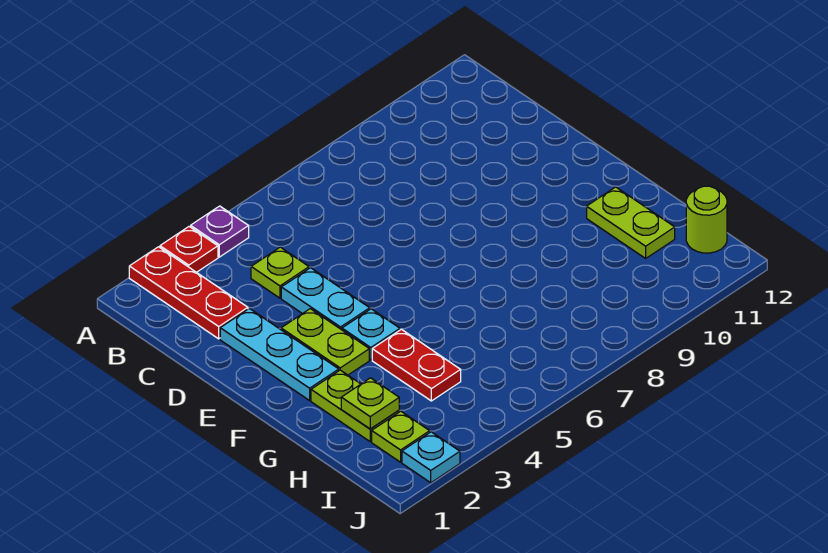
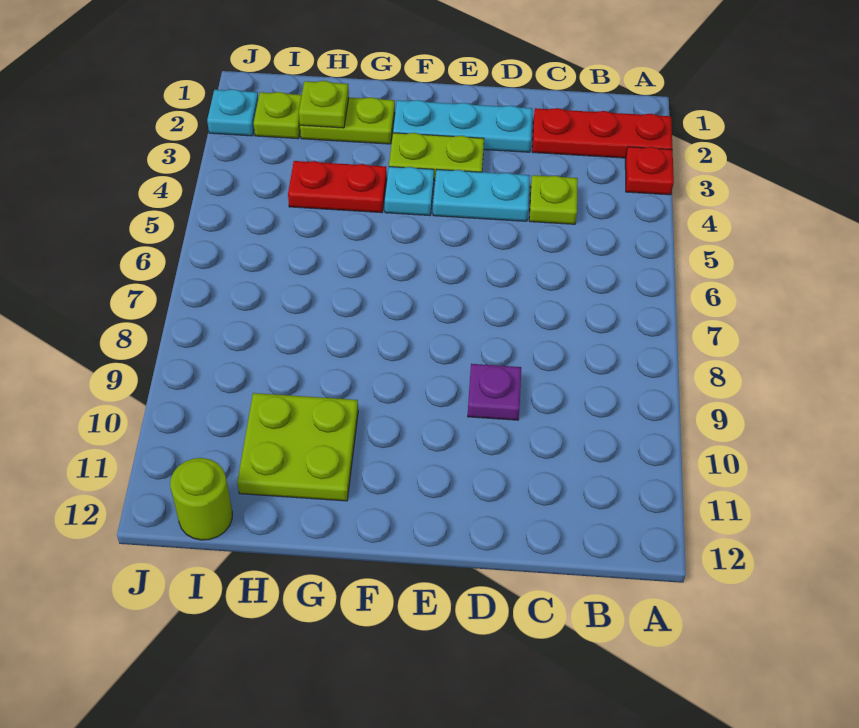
purple 1x1 plate [191,206,249,257] -> purple 1x1 plate moved to [468,364,521,420]
lime 1x2 plate [587,187,675,258] -> lime 2x2 plate [237,393,358,501]

